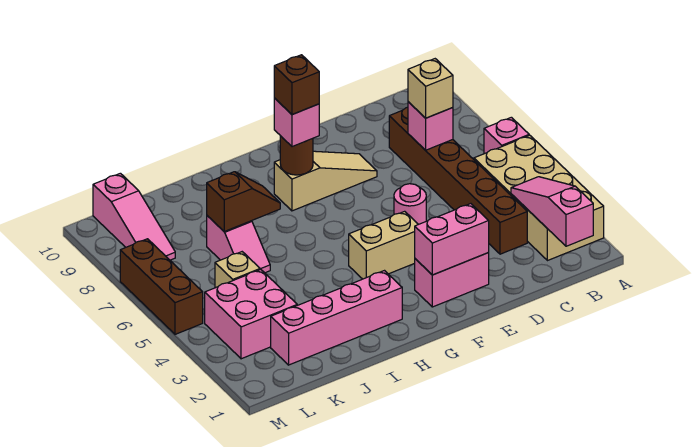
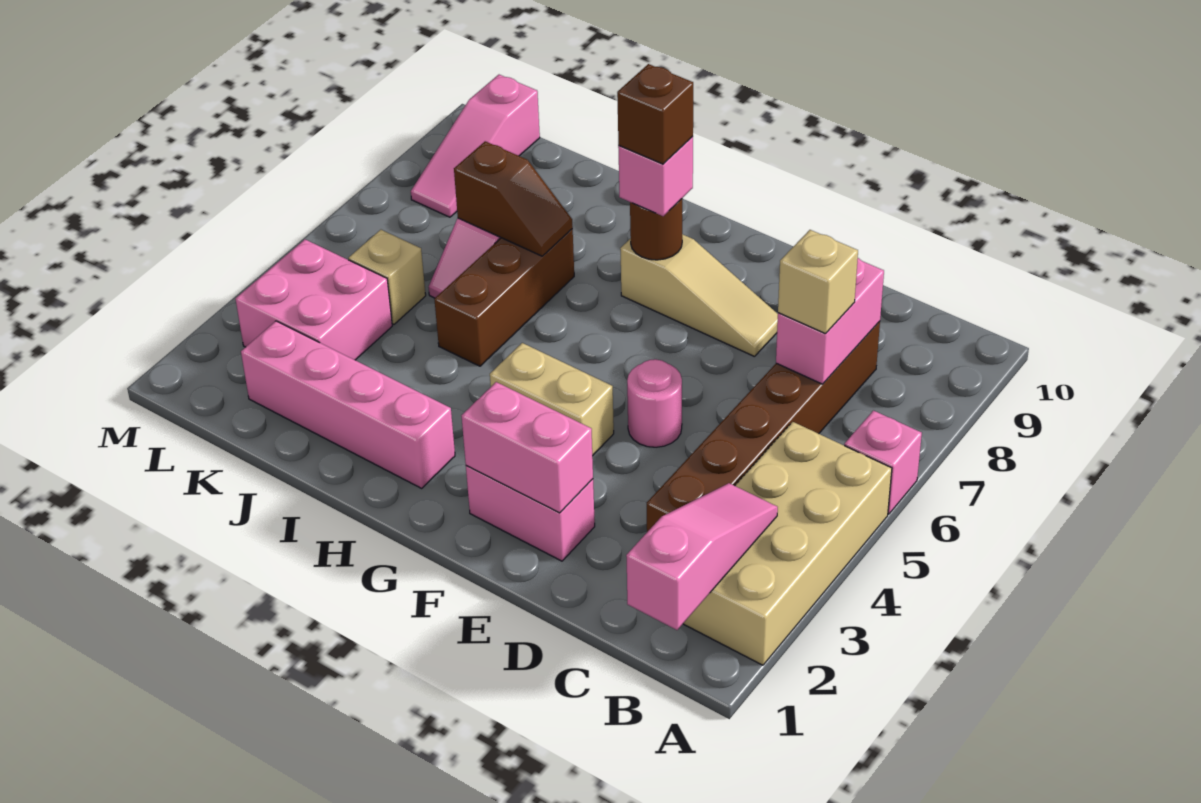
pink 1x1 brick [408,102,453,150] -> pink 1x2 brick [776,258,884,384]
brown 1x3 brick [120,239,203,334] -> brown 1x3 brick moved to [434,229,574,366]

